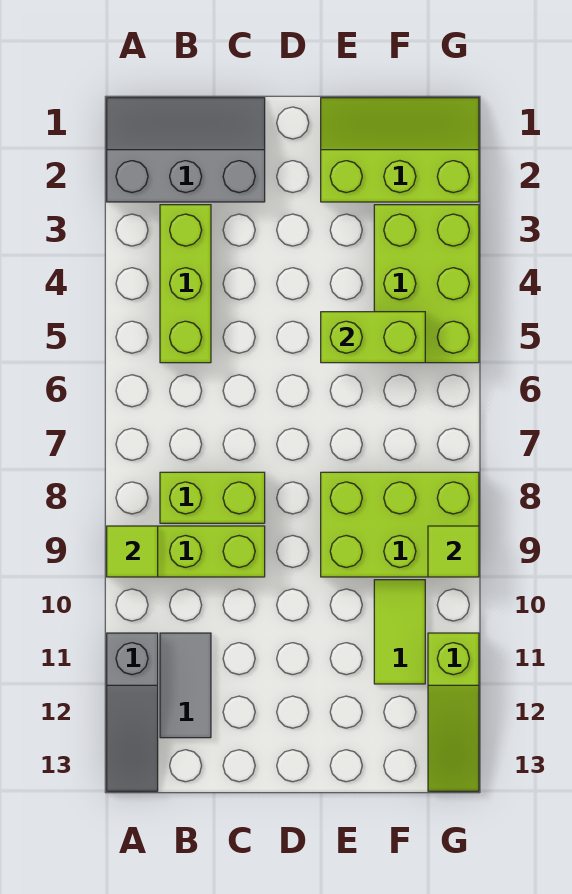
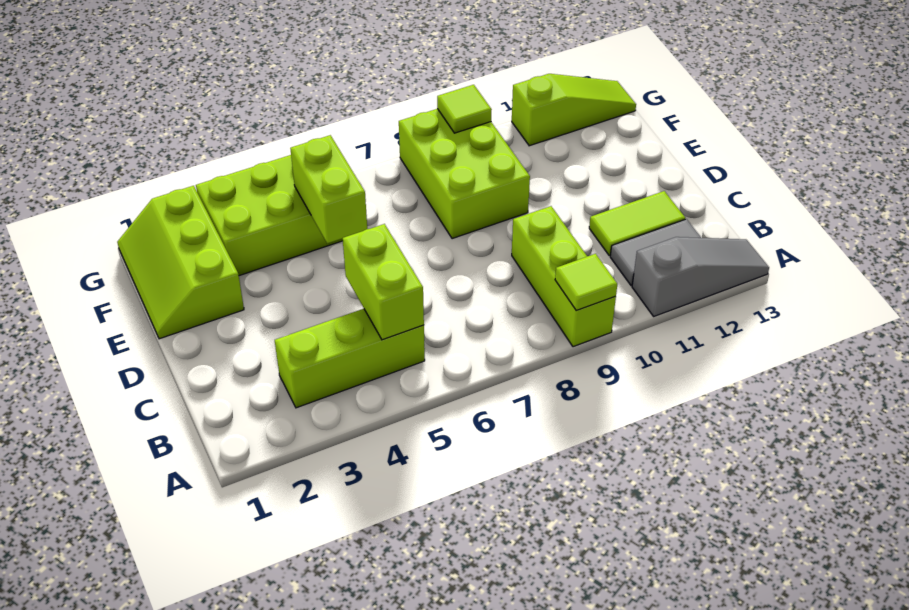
grey 2x3 slope [107,98,265,202] -> none
lime 1x2 brick [160,472,265,523] -> lime 1x2 brick moved to [343,224,424,340]
lime 1x2 tile [374,580,425,684] -> lime 1x2 tile moved to [589,191,685,256]

